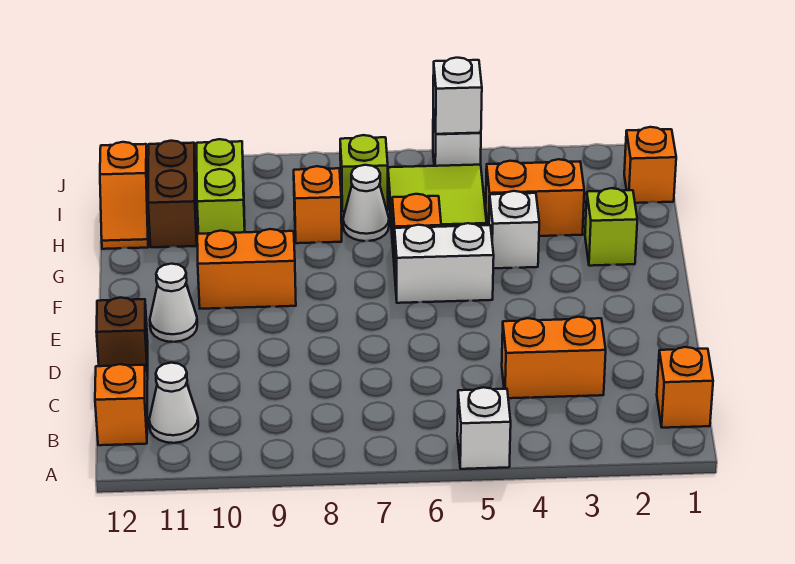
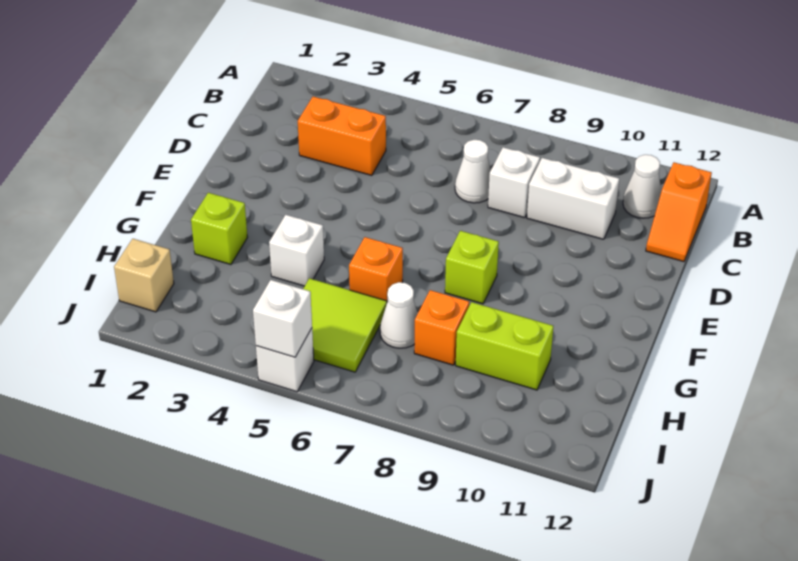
white 1x1 brick [457,387,511,469] -> white 1x1 brick moved to [488,147,540,218]
orange 1x1 brick [657,347,713,428] -> none
brown 1x1 brick [96,297,148,375] -> none
white 1x1 cone [150,264,197,342] -> white 1x1 cone moved to [455,140,491,203]
white 1x2 brick [395,223,494,303] -> white 1x2 brick moved to [527,158,619,239]
orange 1x2 brick [197,229,296,309] -> none
orange 1x2 brick [486,159,584,236] -> none
lime 1x2 brick [197,139,245,234] -> lime 1x2 brick turned to [456,302,553,390]
brown 1x2 brick [148,141,197,247] -> none
orange 1x2 slope [100,142,149,249] -> none
orange 1x1 brick [624,127,676,203] -> tan 1x1 brick [114,239,174,312]
lime 1x1 brick [340,135,388,211] -> lime 1x1 brick moved to [445,231,499,304]

